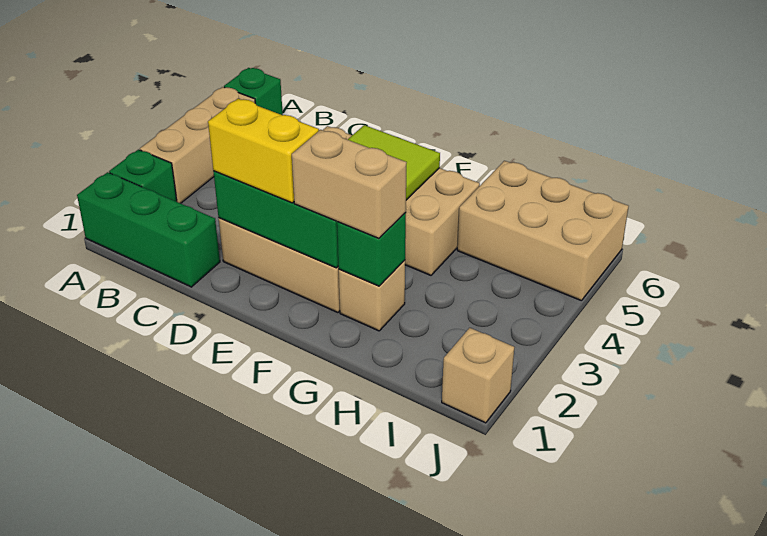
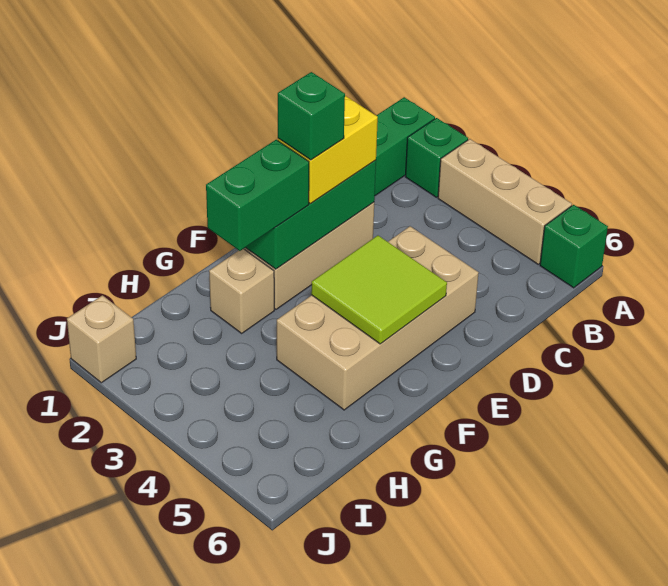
tan 1x2 brick [292,130,407,238] -> green 1x2 brick [206,140,309,251]
green 1x1 brick [337,212,406,286] -> green 1x1 brick moved to [278,72,345,160]
tan 2x3 brick [457,161,629,301] -> none

